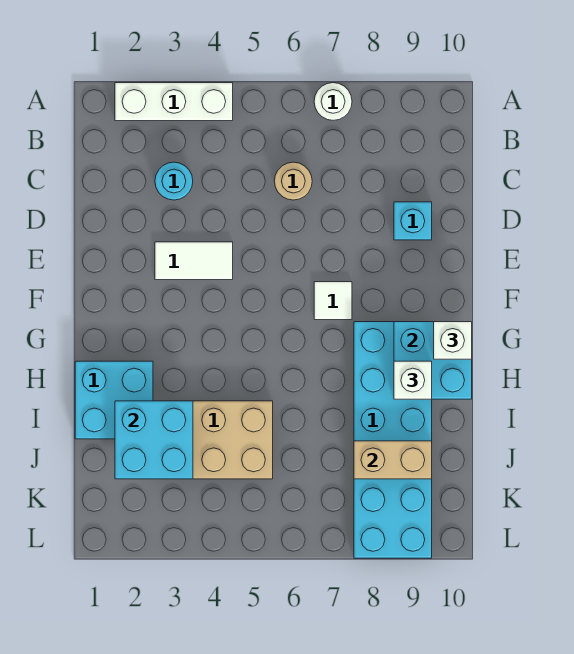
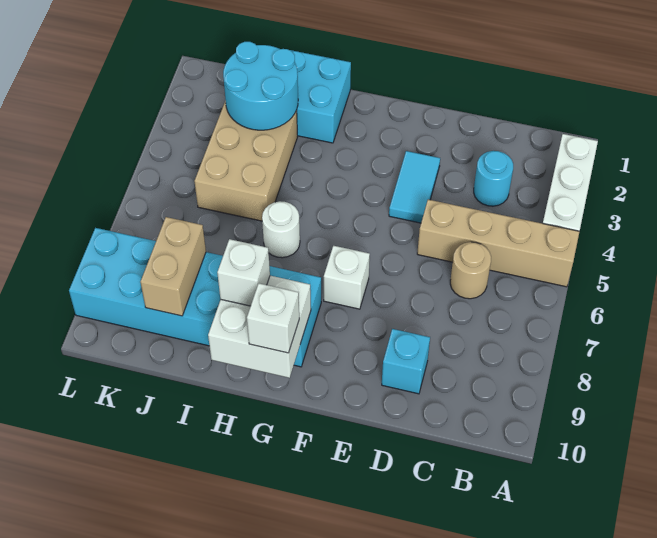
none -> tan 1x4 brick [417,200,579,287]
white 1x1 round brick [314,83,352,120] -> white 1x1 round brick moved to [262,201,300,258]
white 1x2 tile [155,242,233,280] -> cyan 1x2 tile [389,151,440,223]
white 1x1 tile [314,282,352,320] -> white 1x1 brick [324,246,370,309]
cyan 2x2 brick [394,322,472,399] -> white 2x2 brick [208,275,311,378]
cyan 2x2 brick [115,401,193,479] -> cyan 2x2 round brick [223,42,298,130]

